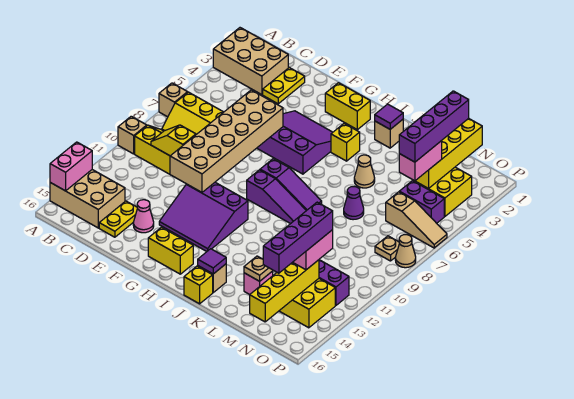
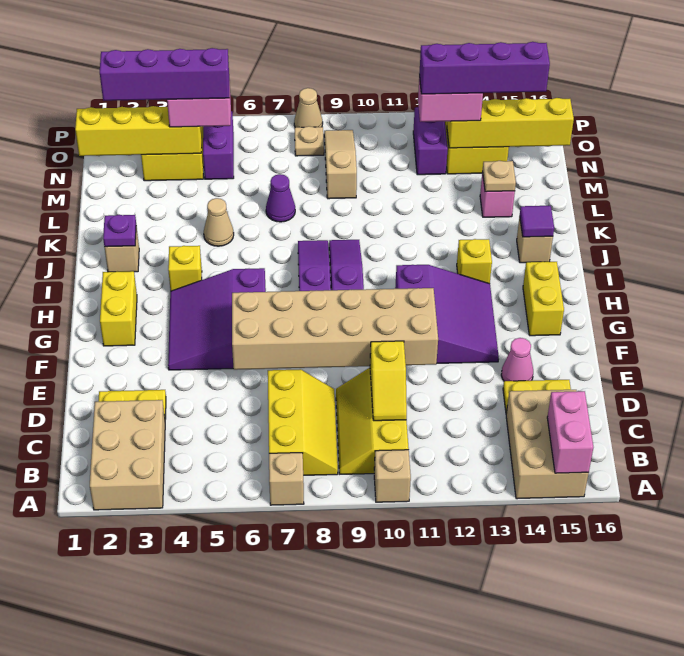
pink 1x2 brick [50,142,92,191] -> pink 1x2 brick turned to [547,391,593,473]
purple 1x1 tile [375,104,403,129] -> purple 1x1 plate [103,215,136,247]
yellow 1x1 brick [184,266,213,304] -> yellow 1x1 brick moved to [457,239,492,284]
tan 1x3 slope [386,192,447,248] -> tan 1x3 slope moved to [324,130,357,199]

